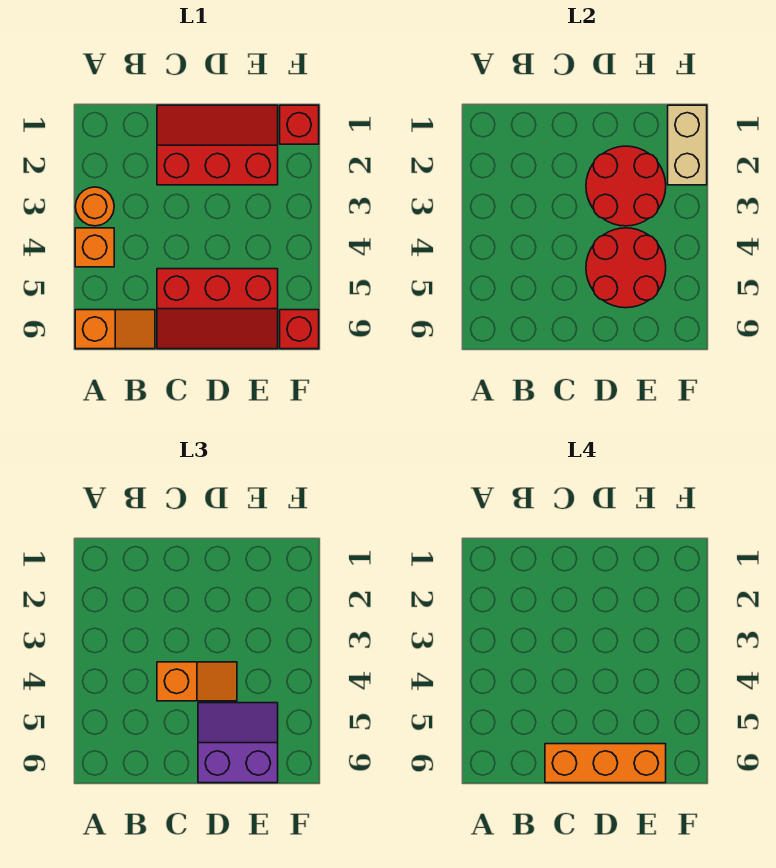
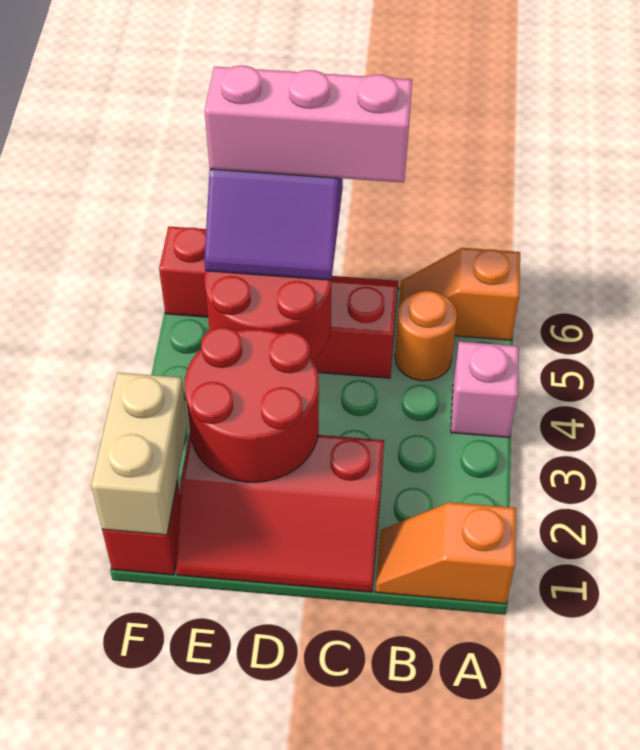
orange 1x1 round brick [75,187,114,226] -> orange 1x1 round brick moved to [395,291,457,381]
orange 1x1 brick [75,228,114,267] -> pink 1x1 brick [451,342,519,437]
orange 1x2 slope [157,662,237,701] -> orange 1x2 slope moved to [376,502,516,604]
orange 1x3 brick [545,744,666,783] -> pink 1x3 brick [205,65,412,183]

